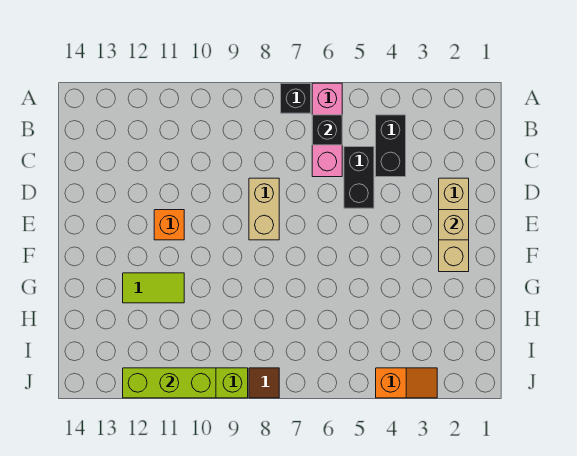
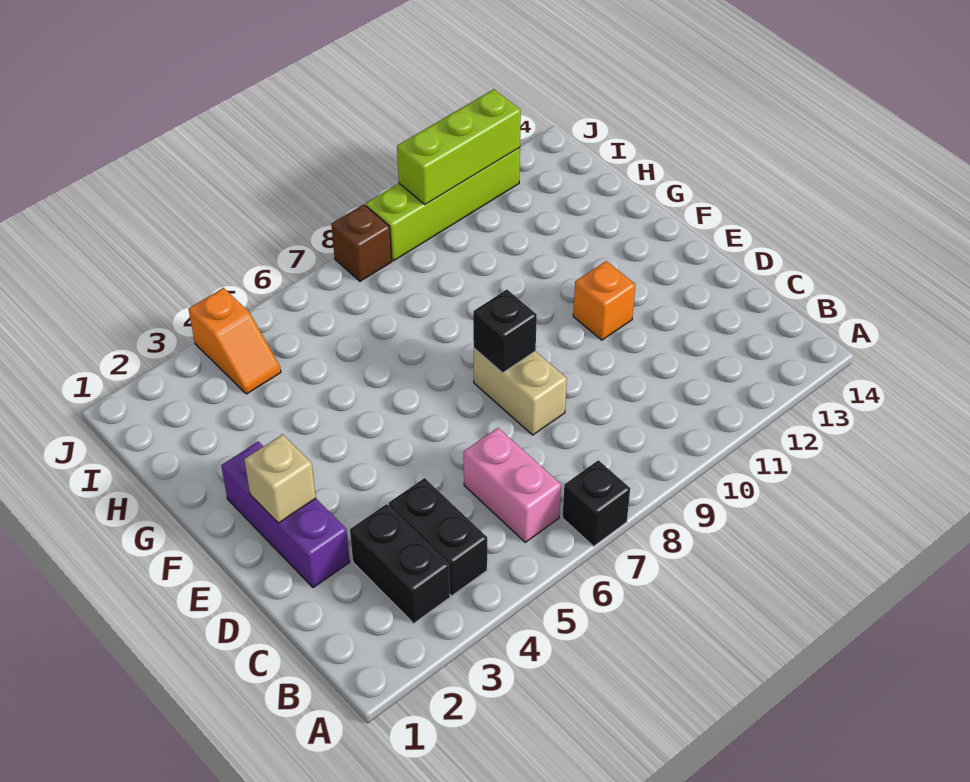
pink 1x3 brick [312,83,342,177] -> pink 1x2 brick [464,428,561,542]
black 1x1 brick [312,115,342,145] -> black 1x1 brick moved to [473,290,537,373]
black 1x2 brick [344,147,374,208] -> black 1x2 brick moved to [350,504,450,623]
tan 1x3 brick [439,178,469,272] -> purple 1x3 brick [221,441,350,588]
lime 1x2 tile [123,273,184,303] -> none
orange 1x2 slope [376,368,437,398] -> orange 1x2 slope turned to [189,288,281,394]
brown 1x1 tile [249,368,279,398] -> brown 1x1 brick [331,204,392,281]

